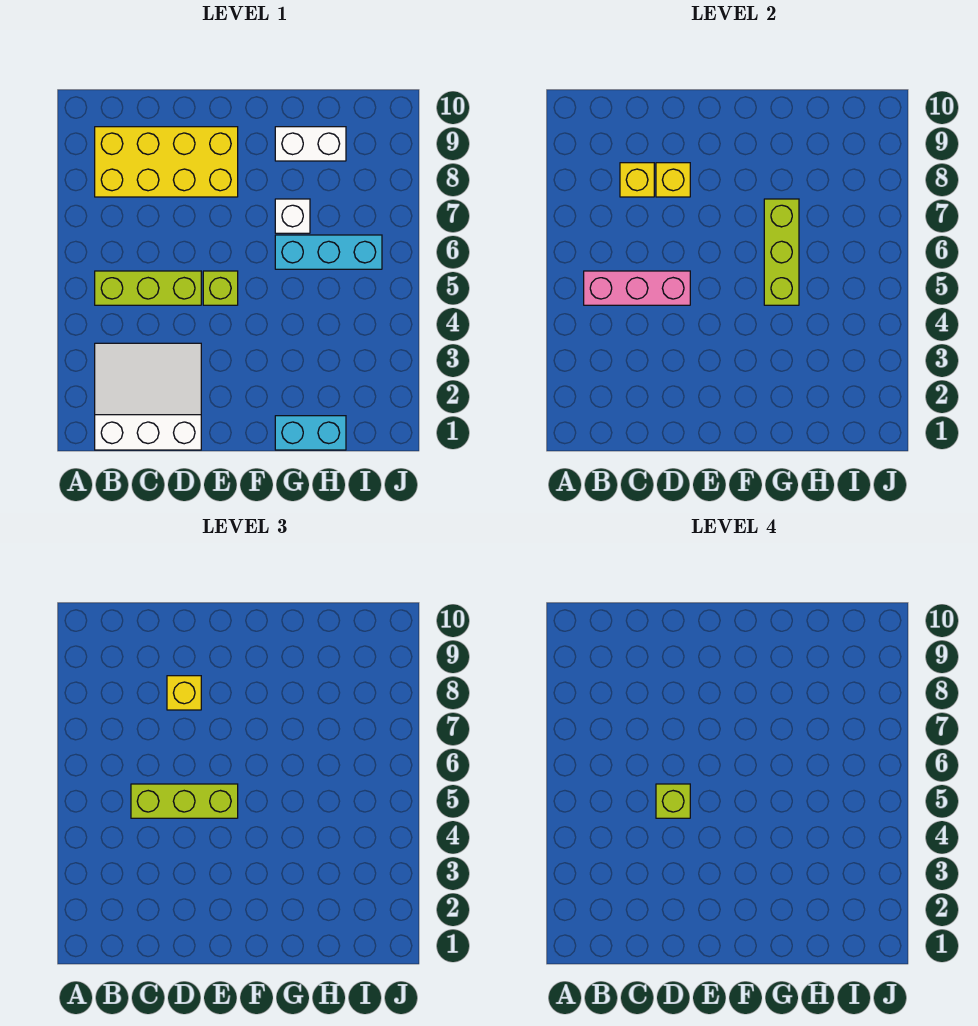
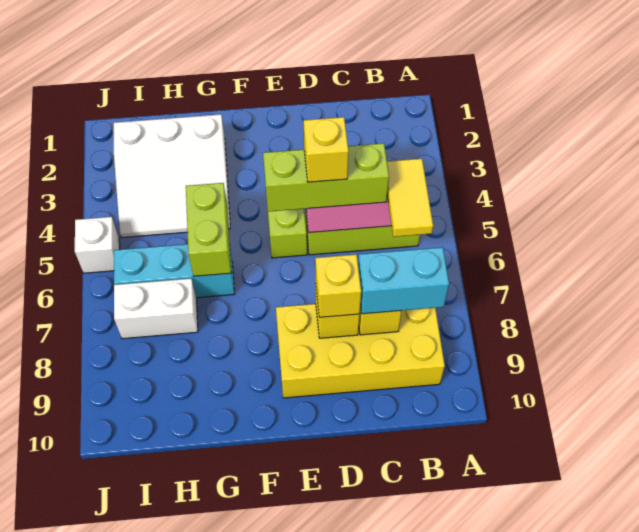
white 3x3 slope [95,343,201,450] -> white 3x3 slope moved to [114,114,230,238]
none -> yellow 1x2 tile [387,159,433,237]
lime 1x1 brick [656,784,690,818] -> yellow 1x1 brick [304,117,349,182]
cyan 1x2 brick [275,416,346,450] -> cyan 1x2 brick moved to [358,247,449,314]
lime 1x3 brick [764,199,799,305] -> lime 1x2 brick [186,183,231,276]
white 1x1 brick [275,199,310,233] -> white 1x1 brick moved to [75,217,120,273]
white 1x2 brick [275,127,346,161] -> white 1x2 brick moved to [114,278,198,339]

